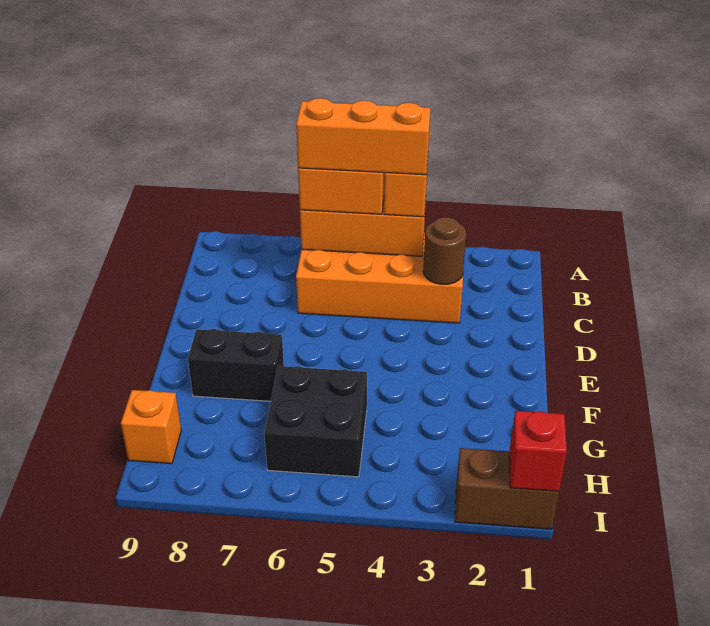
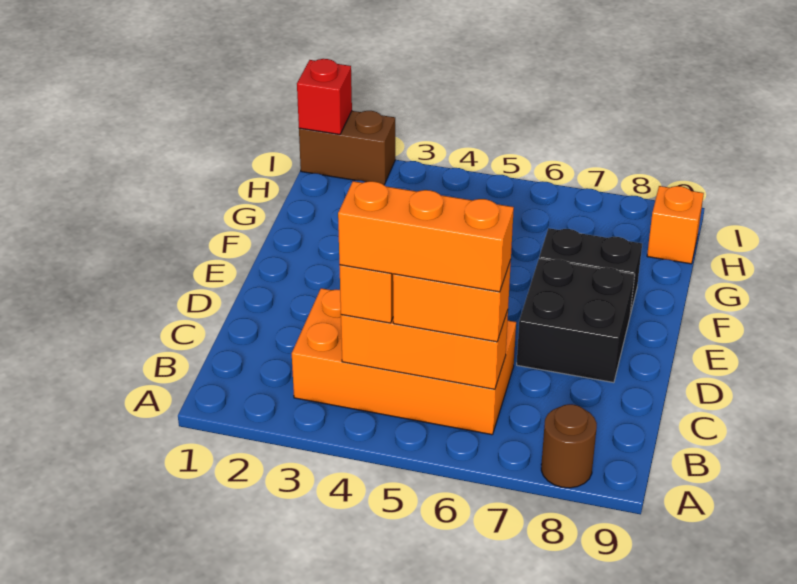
brown 1x1 round brick [423,217,466,284] -> brown 1x1 round brick moved to [541,404,597,488]
black 2x2 brick [264,366,367,477] -> black 2x2 brick moved to [517,258,635,383]

